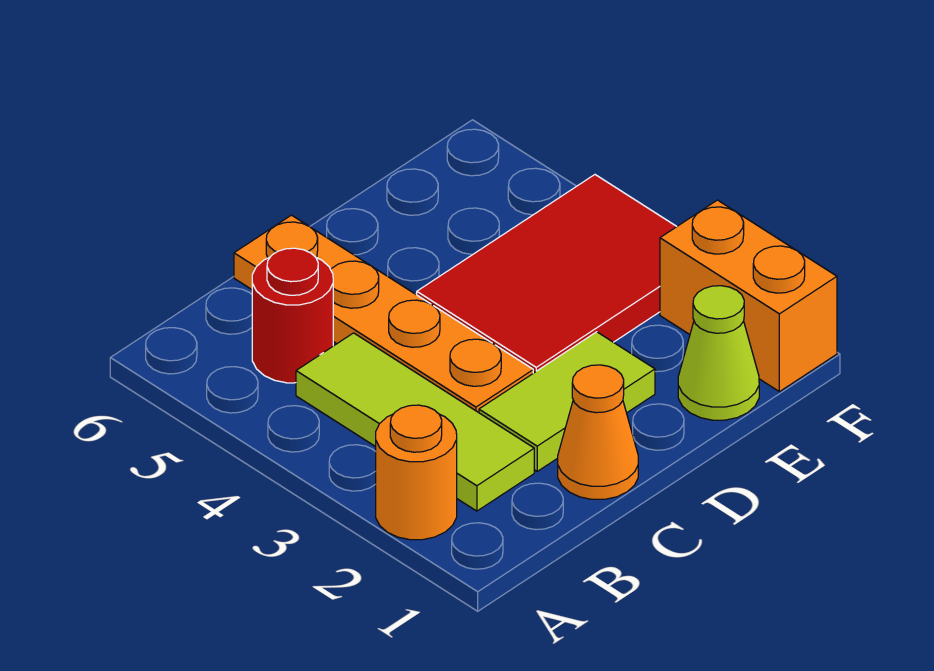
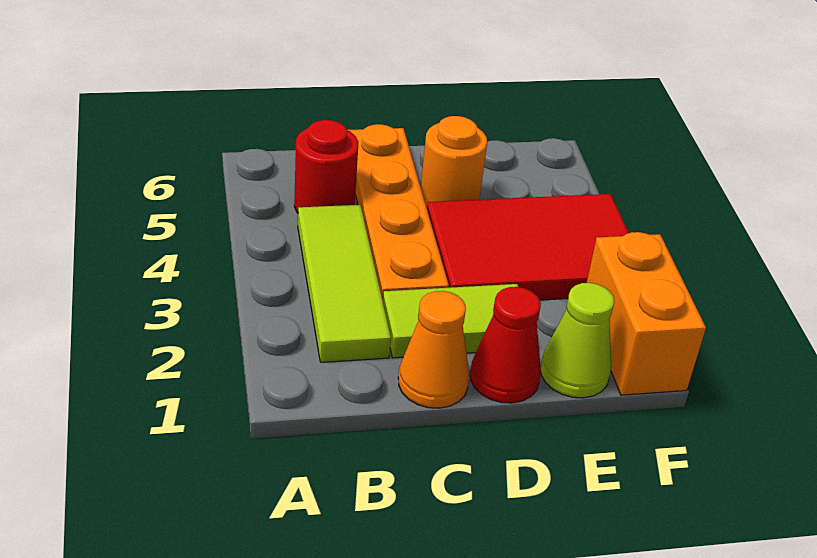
orange 1x1 round brick [376,405,457,540] -> orange 1x1 round brick moved to [421,116,487,208]
none -> red 1x1 cone [470,287,541,403]

